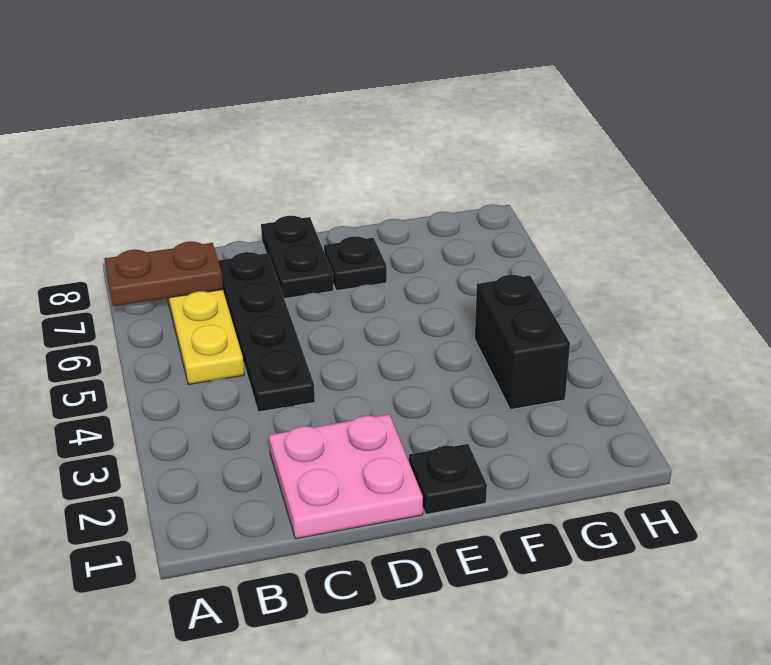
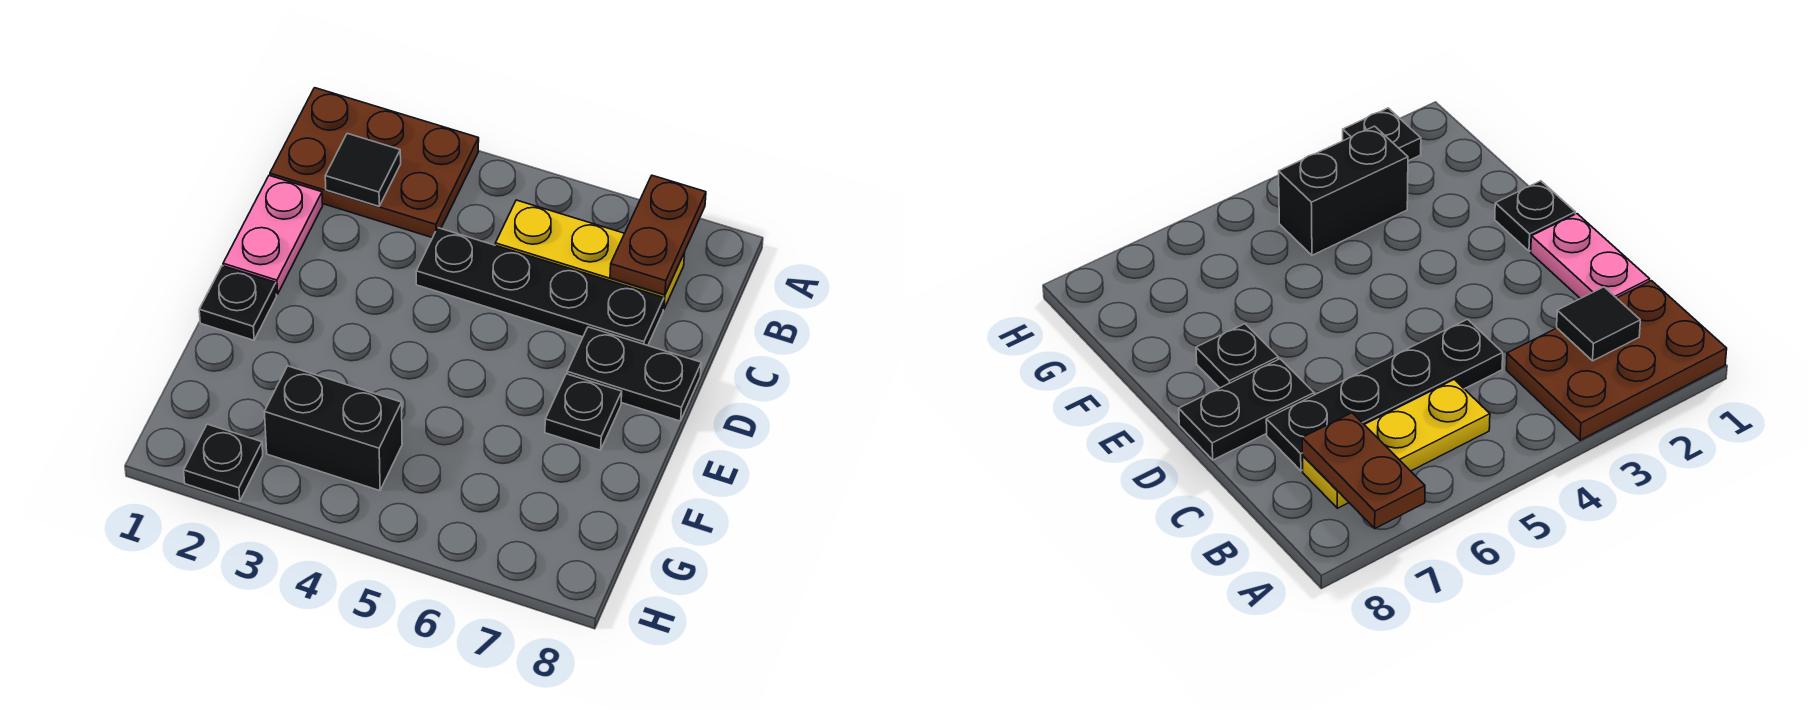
none -> brown 2x3 plate [270,88,479,238]
none -> black 1x1 tile [325,133,401,206]
pink 2x2 plate [269,414,423,539] -> pink 1x2 plate [223,176,323,294]
none -> black 1x1 plate [184,424,263,502]

